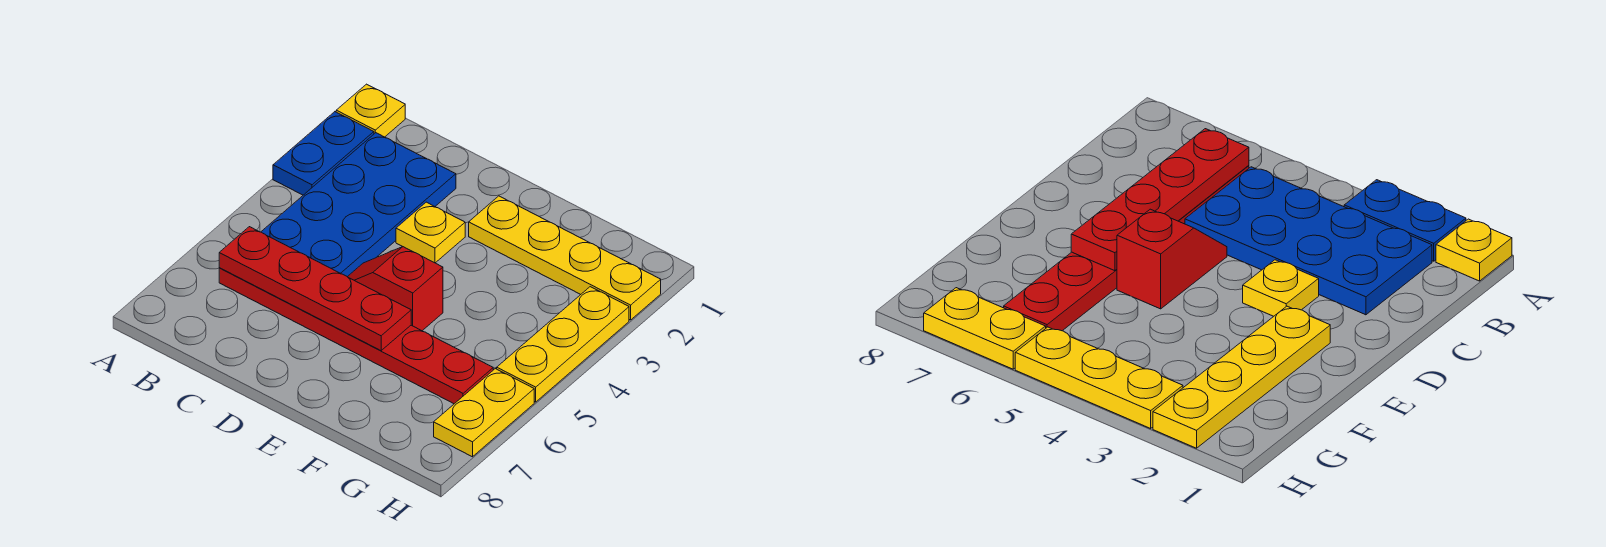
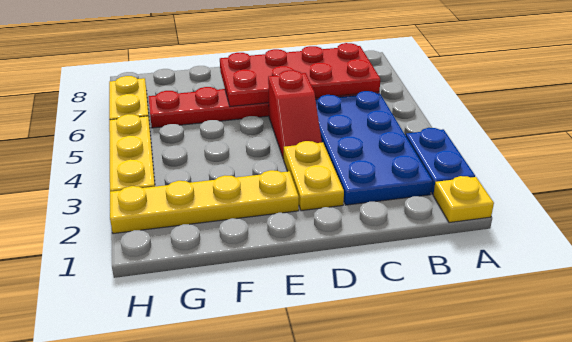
red 1x4 plate [219,227,411,351] -> red 2x4 plate [220,43,380,107]
yellow 1x1 plate [396,202,465,263] -> yellow 1x2 plate [283,141,344,211]
red 1x2 slope [348,247,443,331] -> red 1x2 slope turned to [268,70,322,159]

